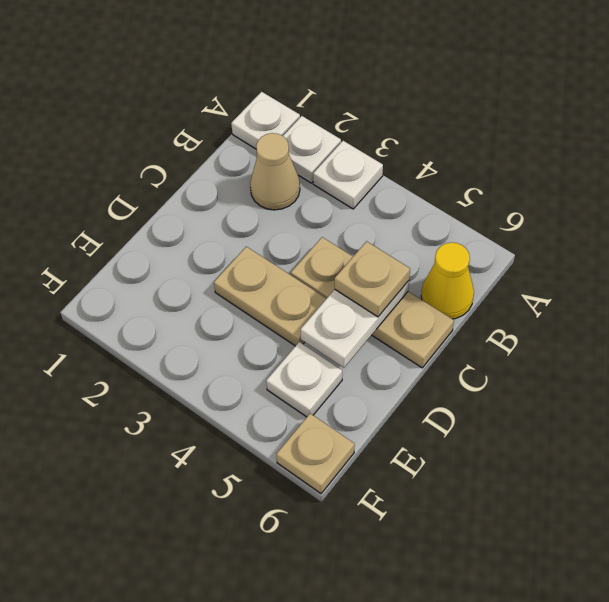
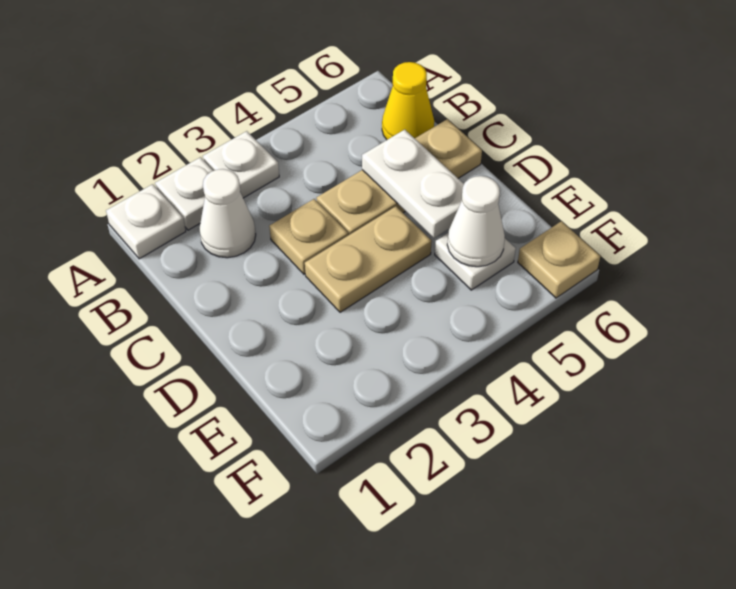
tan 1x1 cone [250,133,300,210] -> white 1x1 cone [199,169,256,258]
tan 1x1 plate [335,241,410,317] -> tan 1x1 plate moved to [269,199,348,274]
none -> white 1x1 cone [447,176,505,267]

